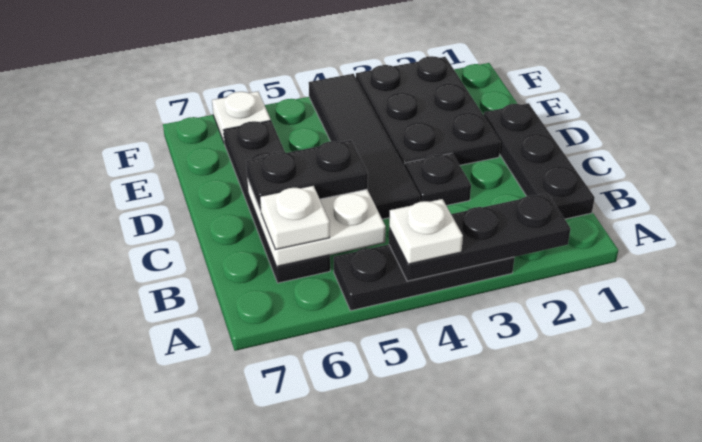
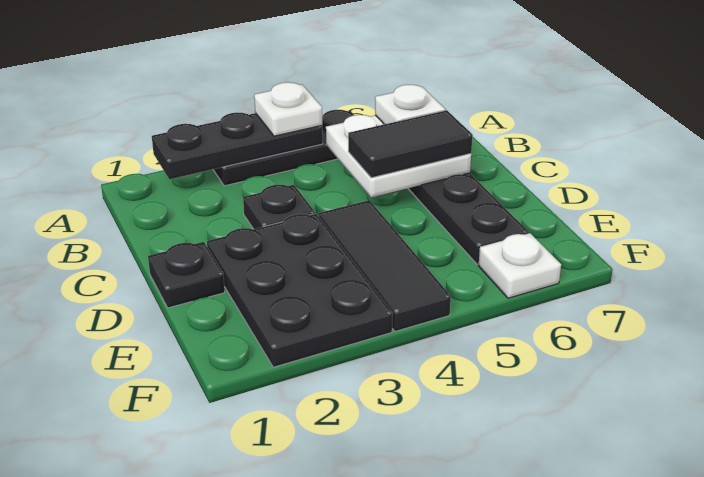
black 1x3 plate [484,103,595,219] -> black 1x1 plate [148,242,225,308]
black 1x4 tile [309,74,420,219] -> black 1x3 tile [319,200,451,332]
black 1x2 plate [246,140,368,211] -> black 1x2 tile [348,110,473,178]

